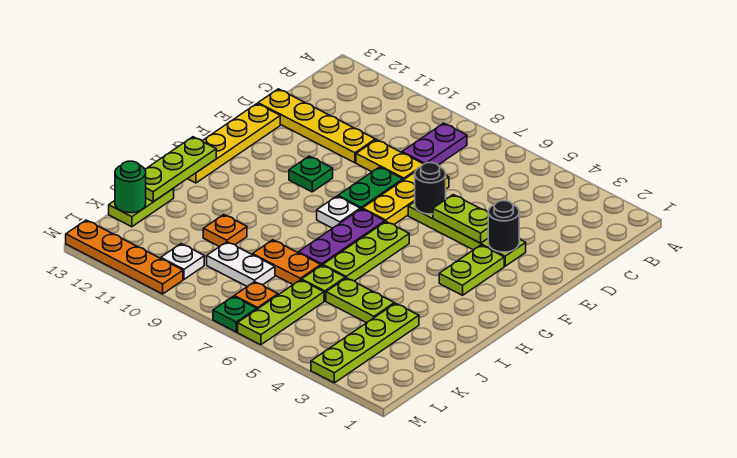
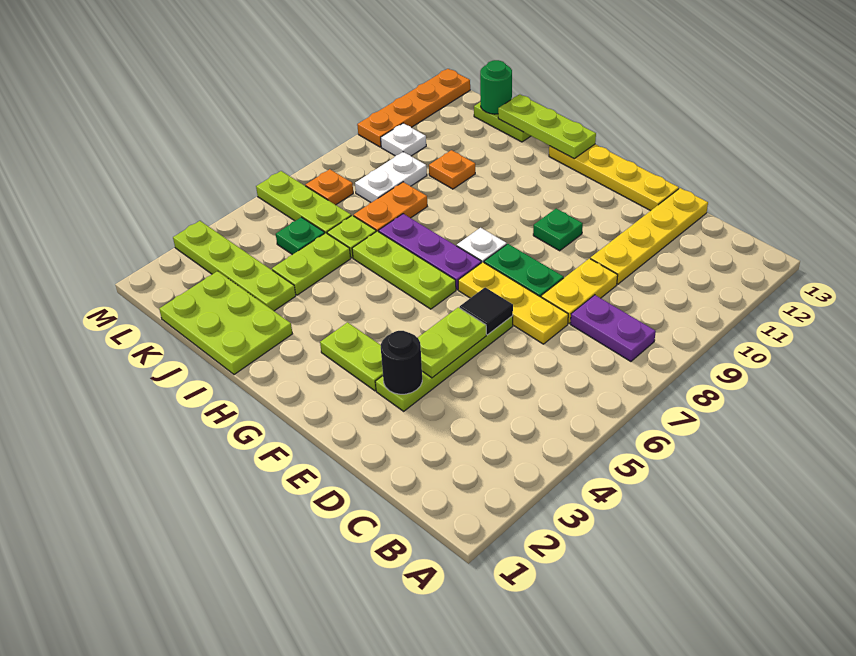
black 1x1 round brick [415,163,446,214] -> black 1x1 tile [460,287,513,335]
none -> lime 2x3 plate [159,271,292,375]
green 1x1 plate [213,296,257,332] -> green 1x1 plate moved to [276,217,325,255]

